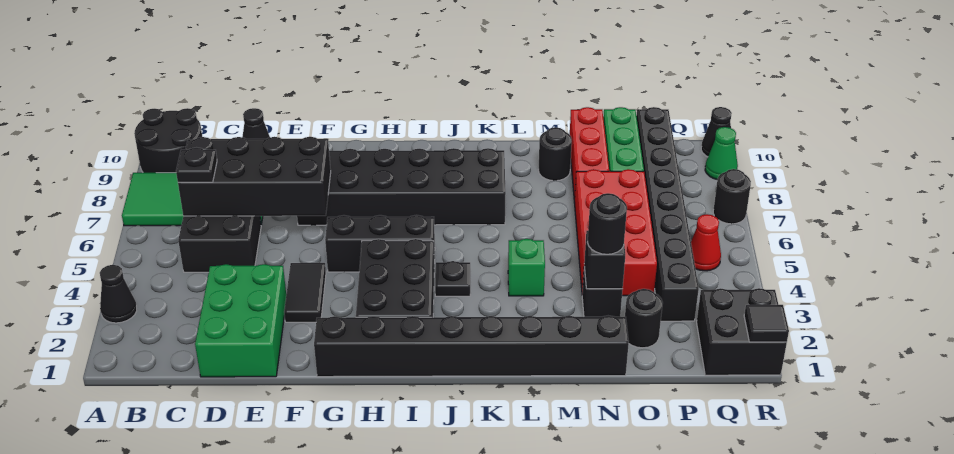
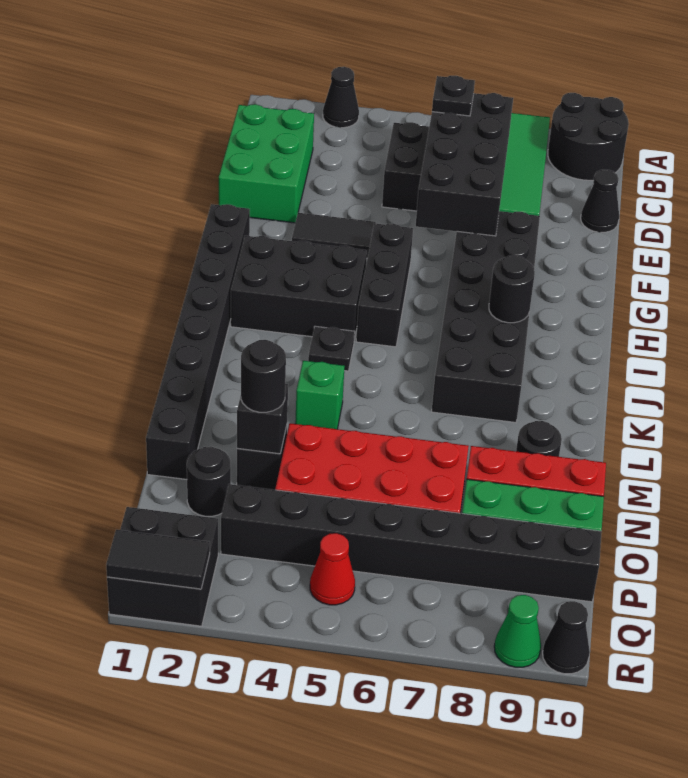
green 2x3 brick [195,264,286,377] -> green 2x3 brick turned to [219,104,314,223]
black 1x1 tile [744,305,789,342] -> black 1x2 tile [106,530,210,589]
black 1x1 round brick [713,169,751,224] -> black 1x1 round brick moved to [489,255,535,323]

